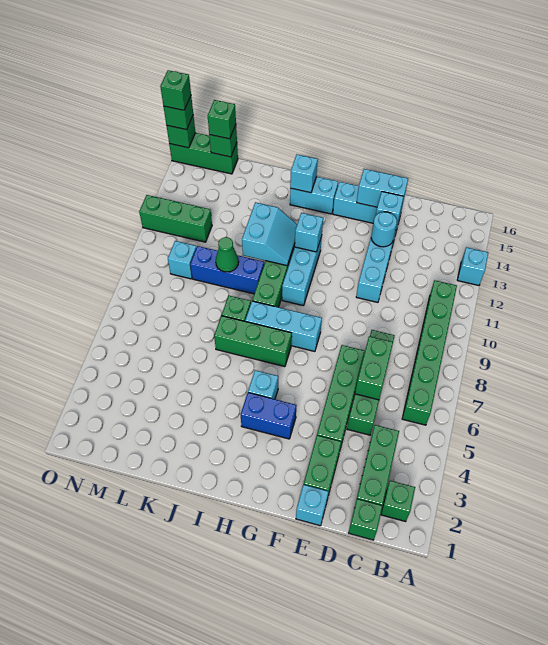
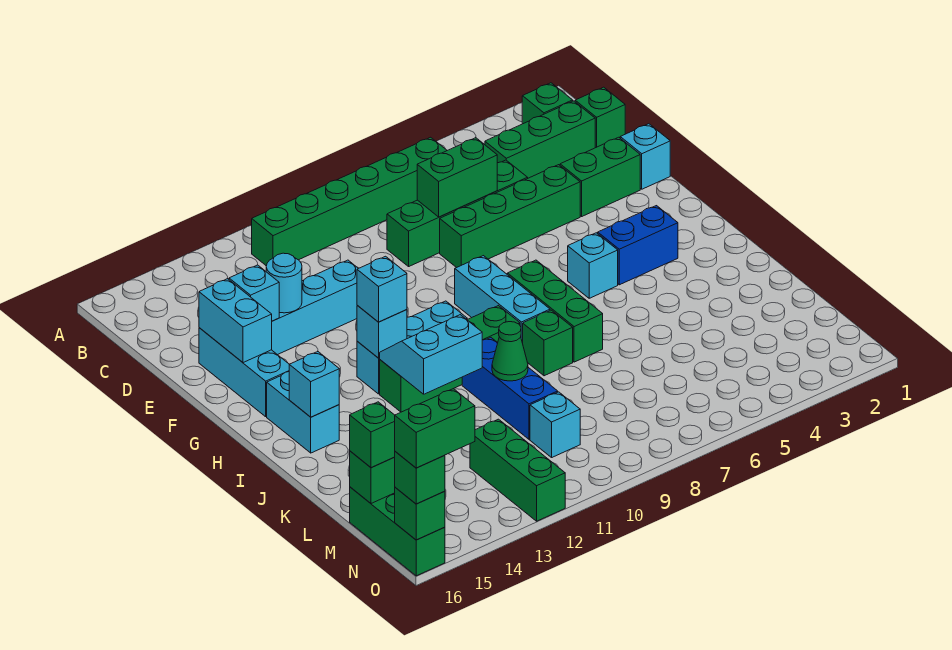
cyan 1x1 brick [458,247,488,286] -> cyan 1x1 brick moved to [357,256,407,322]
blue 1x2 brick [241,393,297,439] -> blue 1x2 brick turned to [598,206,678,285]
green 1x1 brick [160,70,191,110] -> green 1x2 brick [395,389,475,468]

